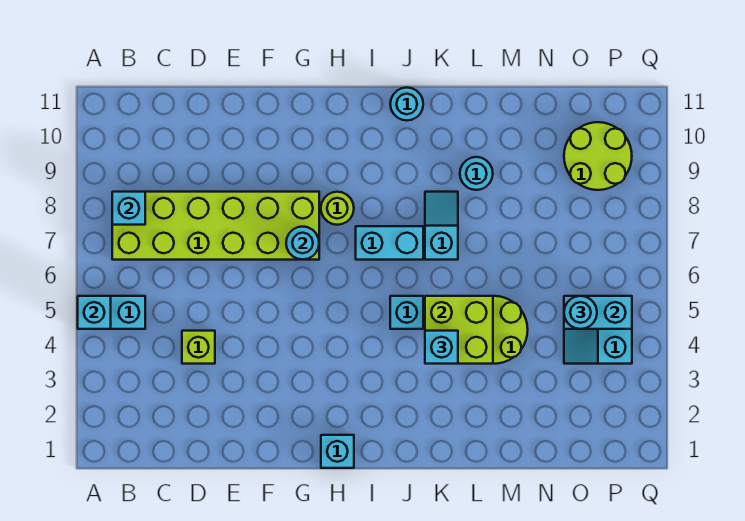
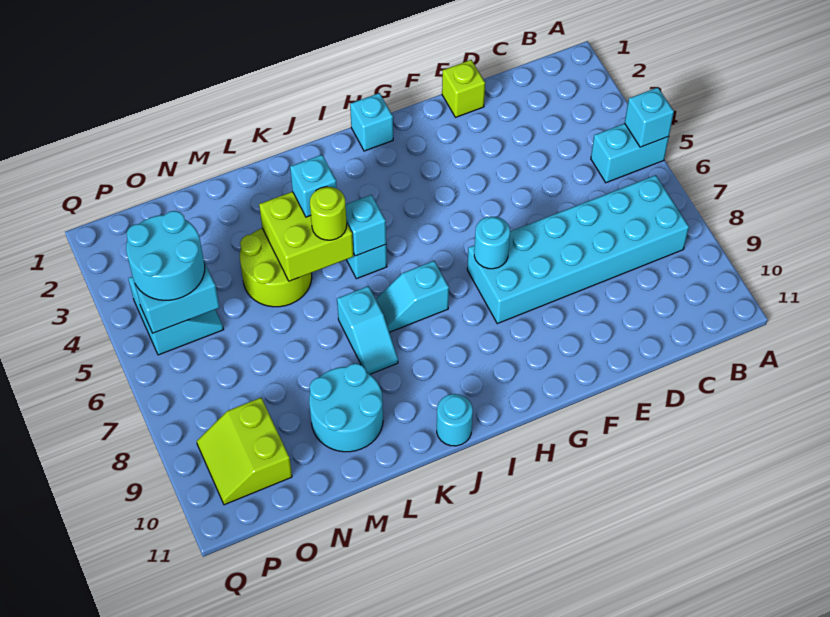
lime 2x6 brick [112,192,319,260] -> cyan 2x6 brick [467,175,689,324]
cyan 1x1 brick [112,192,145,225] -> cyan 1x1 brick moved to [346,195,386,256]
lime 1x1 brick [182,331,215,364] -> lime 1x1 brick moved to [442,60,485,117]
lime 1x1 round brick [321,192,354,225] -> lime 1x1 round brick moved to [310,187,347,240]
cyan 1x2 brick [356,226,423,260] -> cyan 1x2 slope [376,261,449,332]
cyan 1x1 round brick [460,157,493,190] -> cyan 2x2 round brick [309,364,383,452]
cyan 1x1 round brick [564,296,597,329] -> cyan 2x2 round brick [126,211,205,300]
lime 2x2 round brick [564,122,632,190] -> lime 2x2 slope [197,398,292,505]

